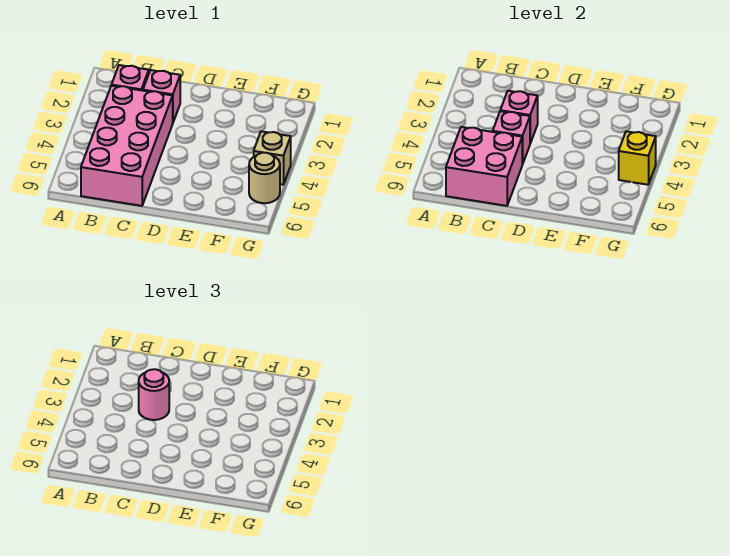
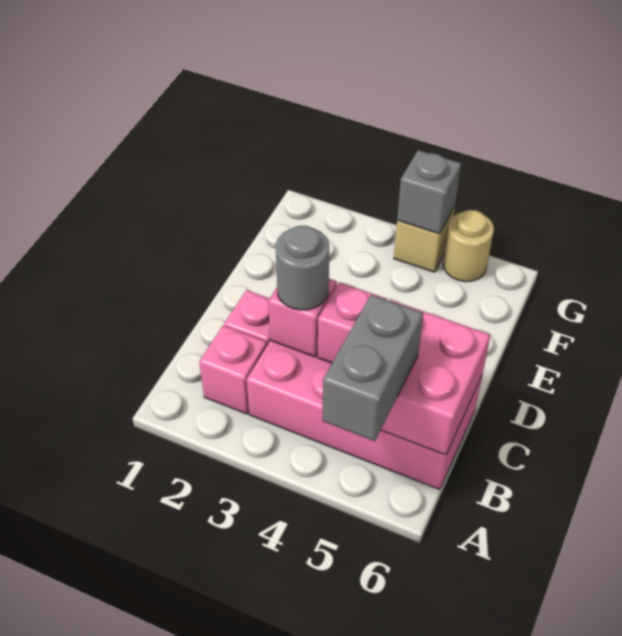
none -> grey 1x2 brick [322,295,423,441]
pink 1x1 round brick [139,369,169,420] -> grey 1x1 round brick [276,226,329,310]
yellow 1x1 brick [619,131,656,185] -> grey 1x1 brick [397,150,461,234]

